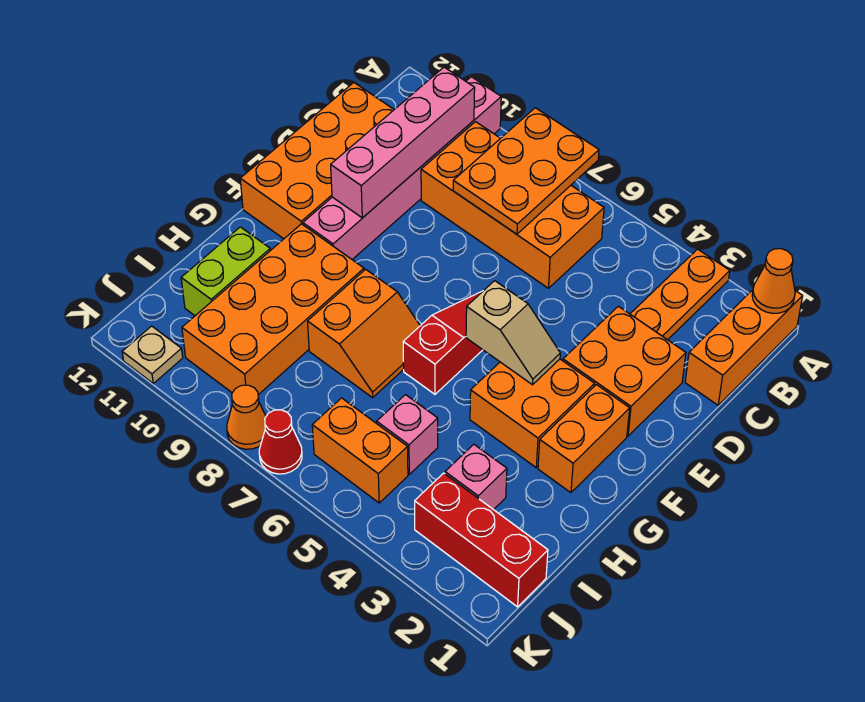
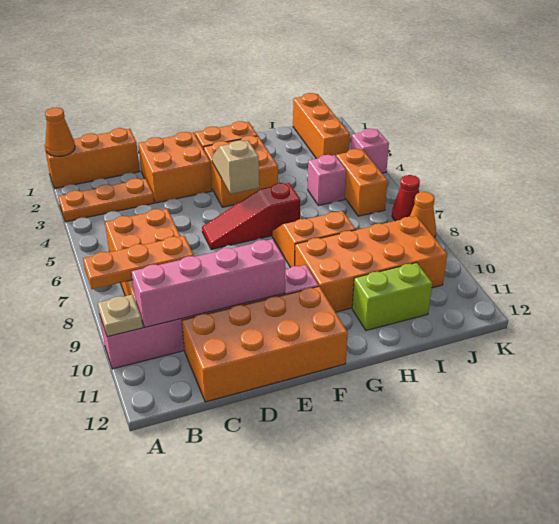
orange 2x3 plate [453,108,599,234] -> orange 1x3 plate [83,236,194,289]
pink 1x1 brick [445,444,507,510] -> pink 1x1 brick moved to [351,129,389,173]
red 1x3 brick [415,473,548,607] -> orange 1x3 brick [293,93,350,159]
tan 1x1 plate [122,326,183,383] -> tan 1x1 plate moved to [98,295,143,337]

